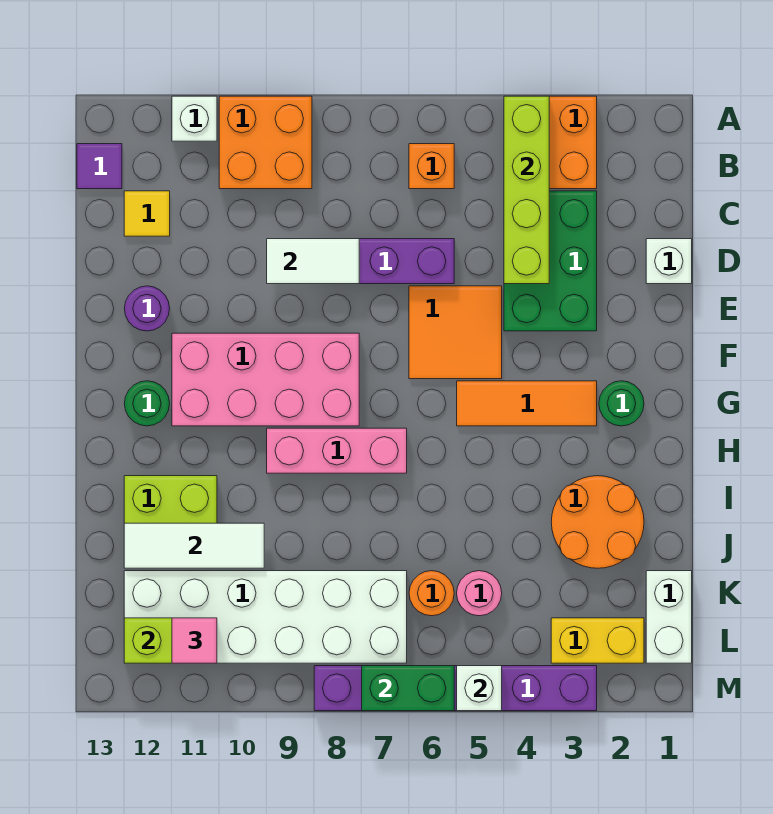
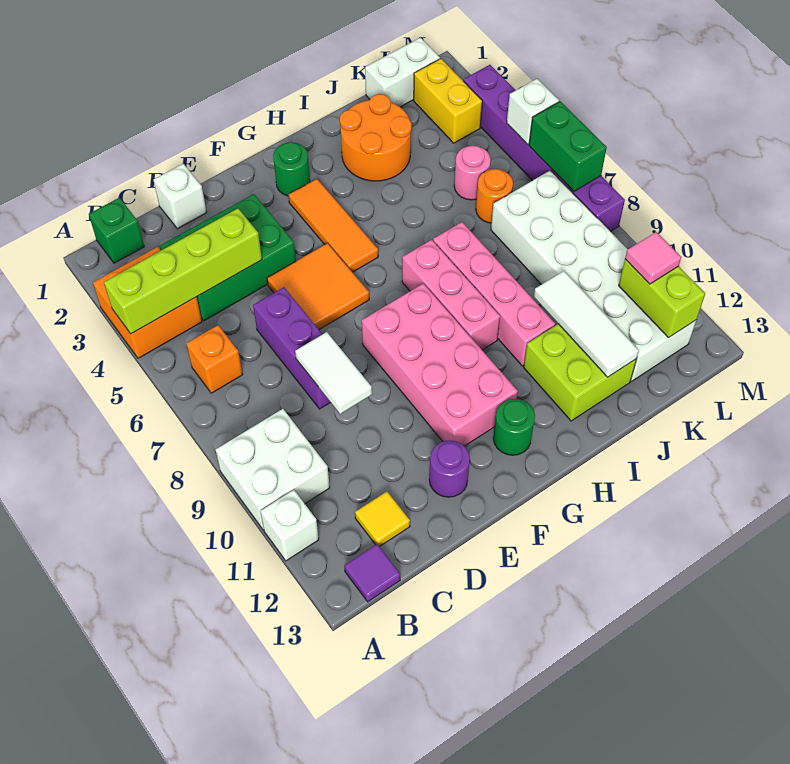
orange 2x2 brick [219,96,312,189] -> white 2x2 brick [216,409,330,530]
none -> green 1x1 brick [89,198,144,263]
none -> pink 1x4 brick [433,222,555,366]

